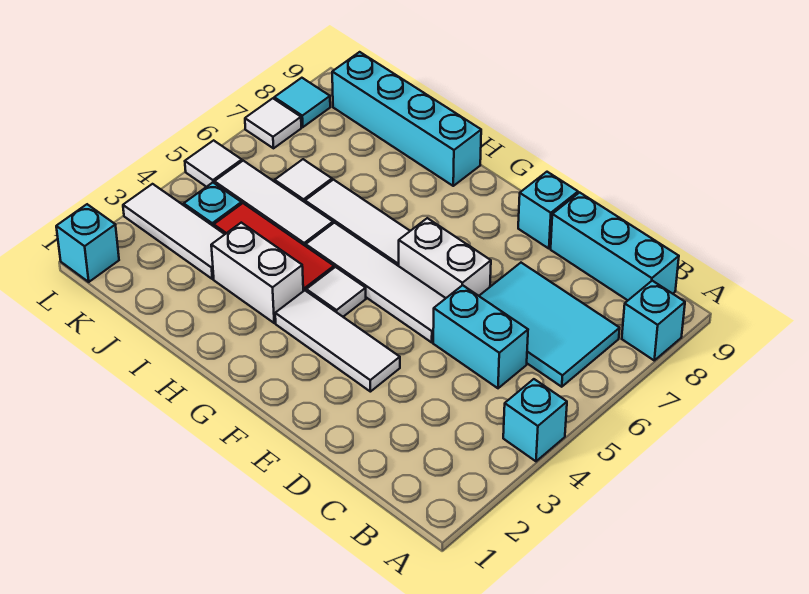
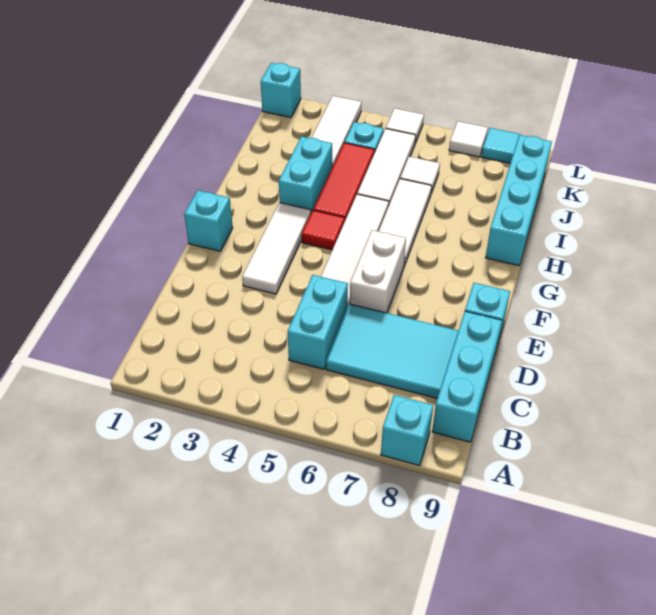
cyan 1x1 brick [503,379,567,461] -> cyan 1x1 brick moved to [184,190,233,251]
cyan 2x3 tile [479,263,620,387] -> cyan 2x3 tile turned to [326,304,459,399]
white 1x1 tile [306,267,366,317] -> red 1x1 tile [302,210,345,250]
white 1x2 brick [211,223,303,323] -> cyan 1x2 brick [279,137,332,212]

